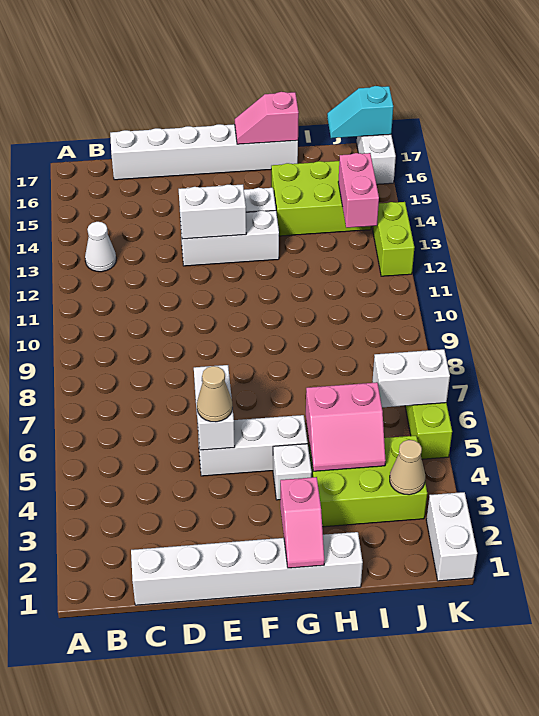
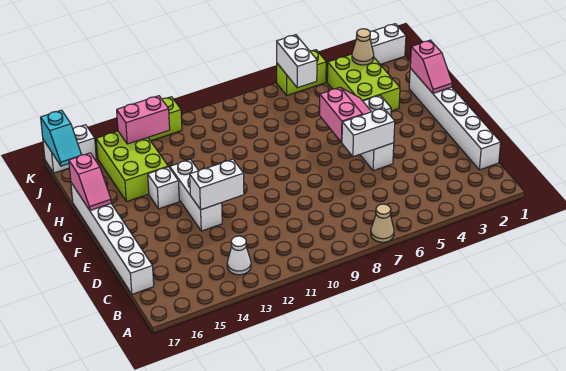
tan 1x1 cone [197,366,232,422] -> tan 1x1 cone moved to [371,204,394,242]
white 1x2 brick [179,184,246,239] -> white 1x2 brick turned to [190,159,244,210]
pink 1x2 slope [280,477,324,568] -> pink 1x2 slope turned to [410,40,452,93]
pink 2x2 slope [306,382,386,471] -> pink 2x2 slope moved to [320,87,371,142]

